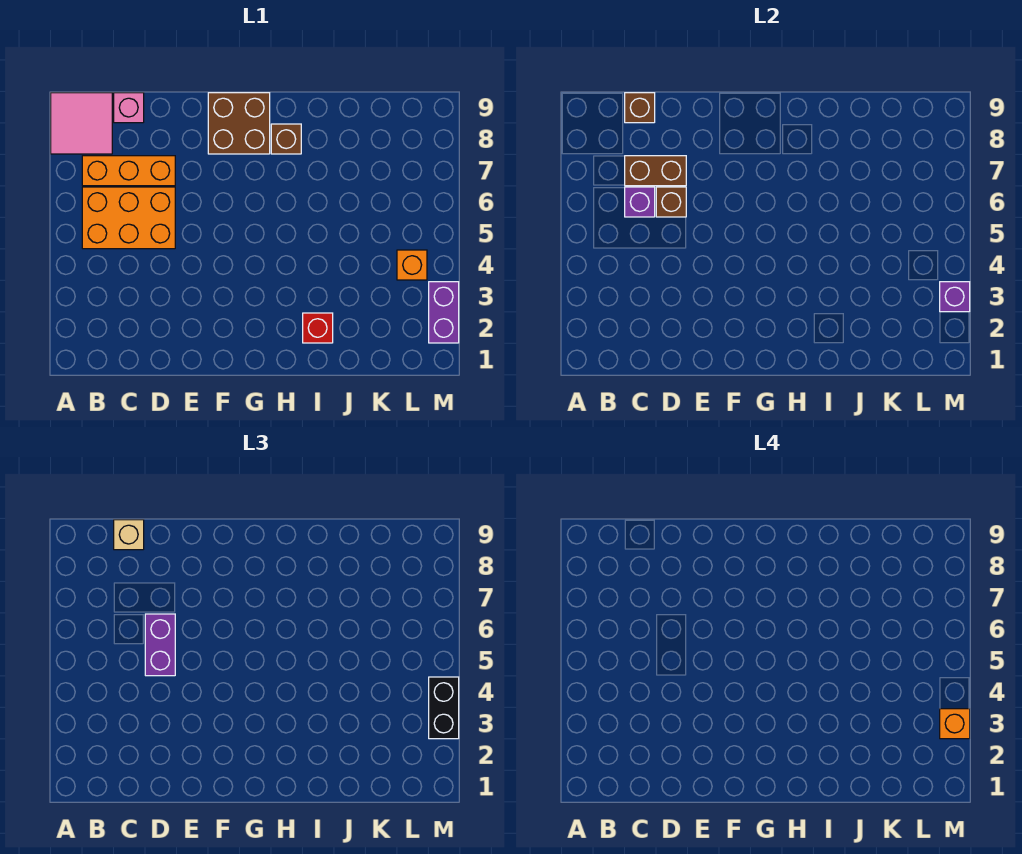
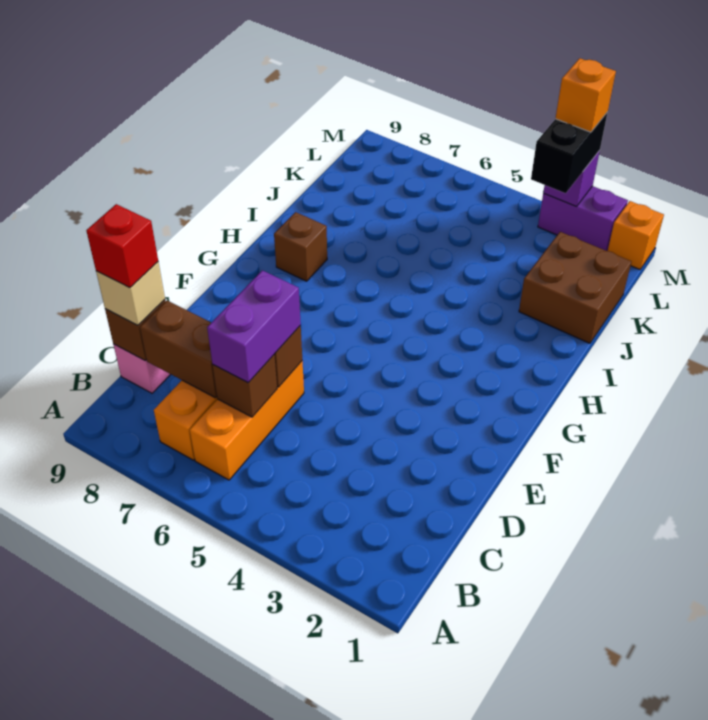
pink 2x2 tile [51,93,112,154] -> none
orange 2x3 brick [82,187,175,249] -> orange 1x3 brick [190,361,304,480]
purple 1x1 brick [625,187,655,217] -> brown 1x1 brick [213,355,277,417]
brown 1x2 brick [625,156,686,186] -> brown 1x2 brick turned to [140,301,217,398]
purple 1x2 brick [145,614,175,676] -> purple 1x2 brick turned to [207,270,301,383]
brown 2x2 brick [208,93,270,154] -> brown 2x2 brick moved to [519,232,632,343]
red 1x1 brick [303,313,333,343] -> red 1x1 brick moved to [86,204,158,288]
orange 1x1 brick [397,250,427,280] -> orange 1x1 brick moved to [608,201,664,270]
black 1x2 brick [429,677,459,739] -> black 1x2 brick turned to [531,113,607,193]

